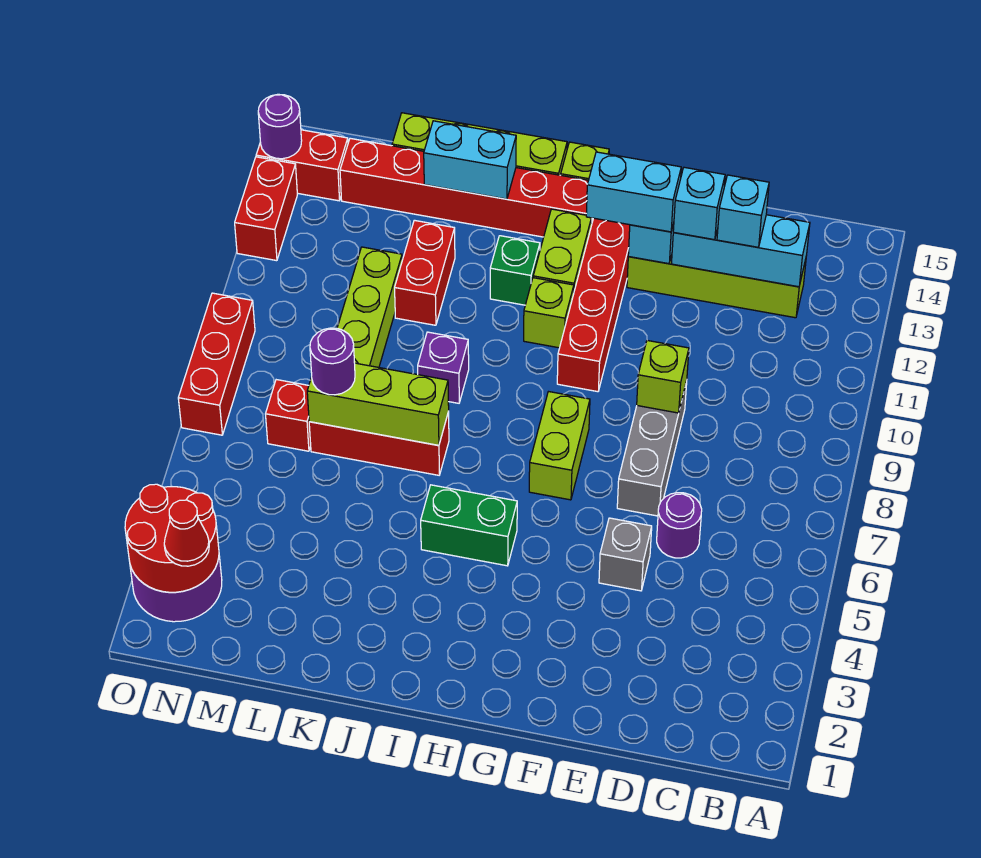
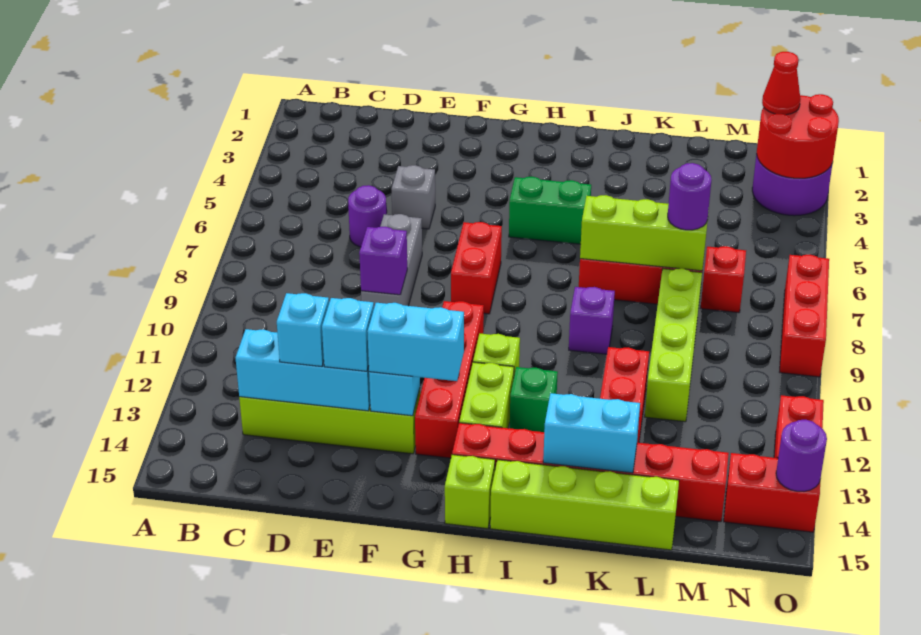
lime 1x1 brick [637,340,689,413] -> purple 1x1 brick [359,227,407,295]
lime 1x2 brick [529,392,590,500] -> red 1x2 brick [451,222,502,314]

